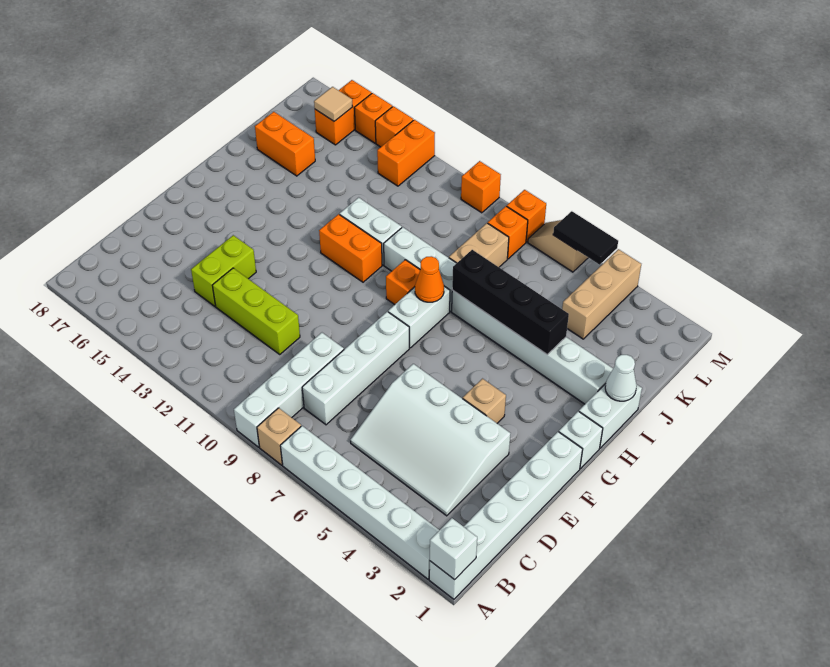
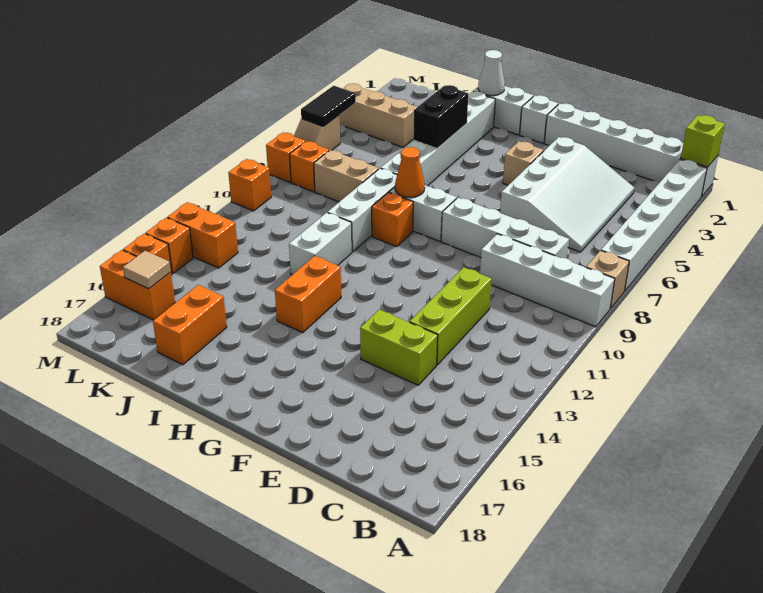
white 1x1 brick [430,518,477,580] -> lime 1x1 brick [681,115,725,167]
orange 1x2 brick [319,214,382,282] -> orange 1x2 brick moved to [275,256,341,333]
black 1x4 brick [452,250,569,355] -> black 1x2 brick [413,85,468,148]

